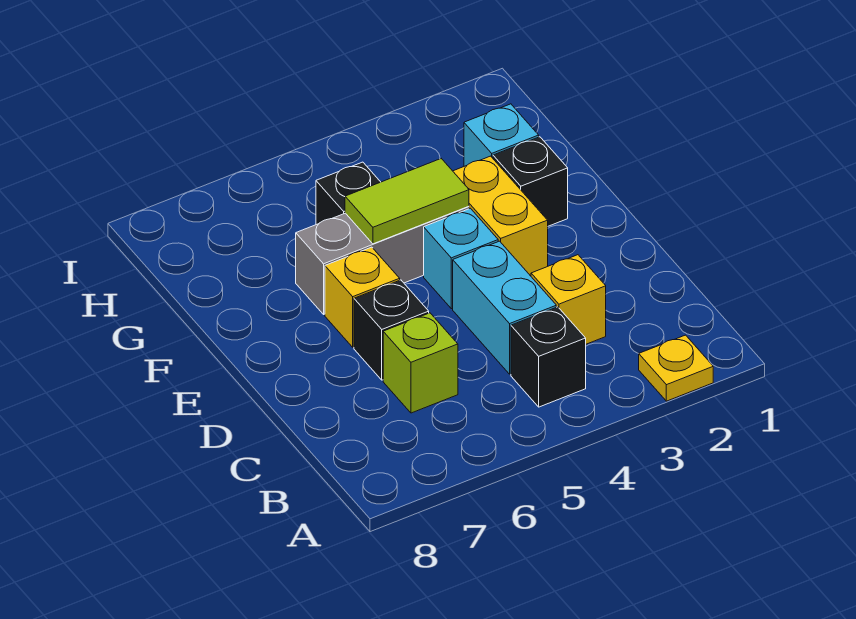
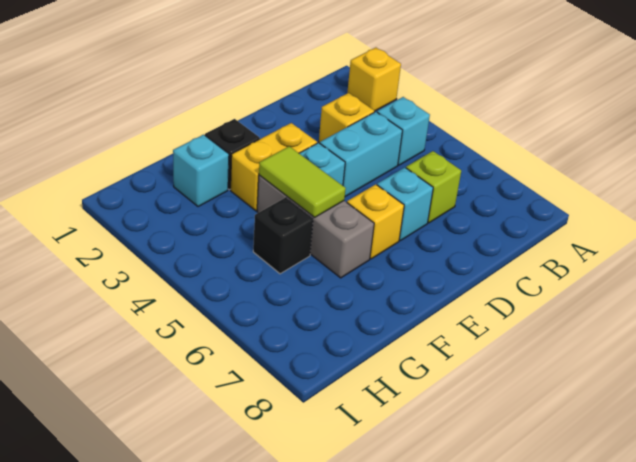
yellow 1x1 plate [639,335,713,401] -> yellow 1x1 brick [347,48,401,111]
black 1x1 brick [511,307,586,407] -> cyan 1x1 brick [377,97,430,165]
black 1x1 brick [354,280,429,380] -> cyan 1x1 brick [377,168,433,241]

